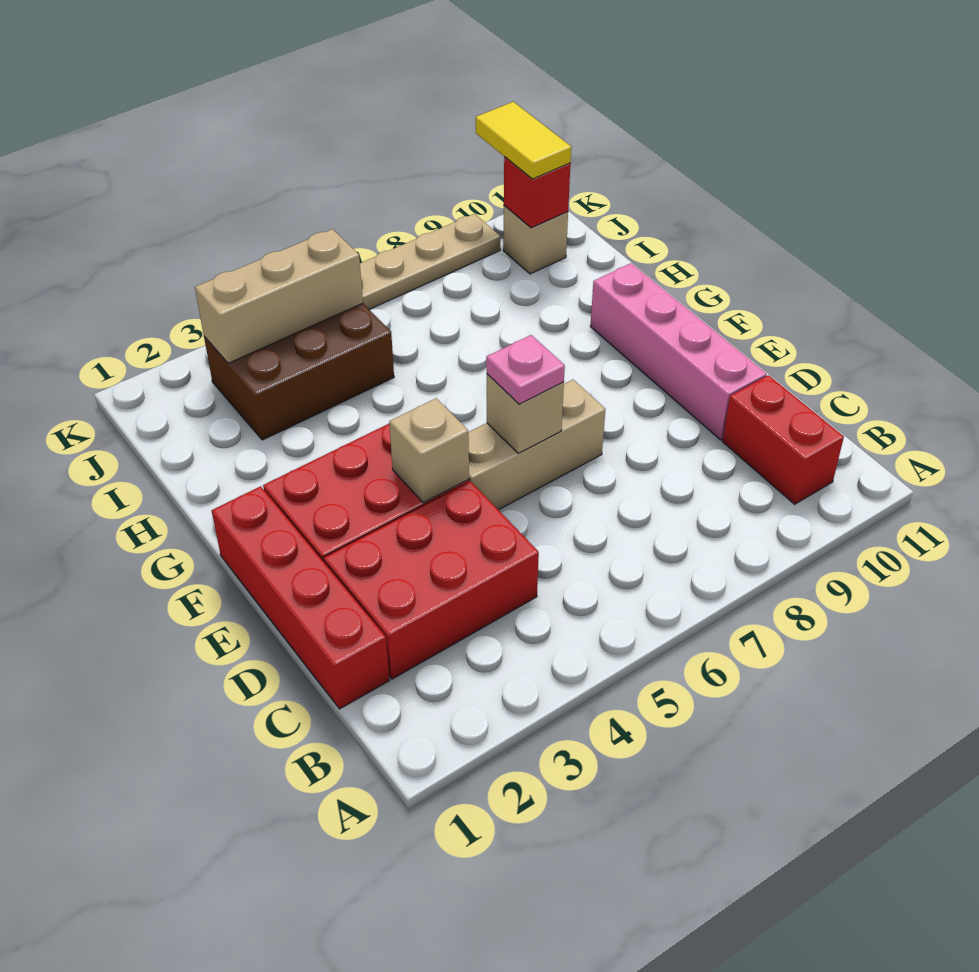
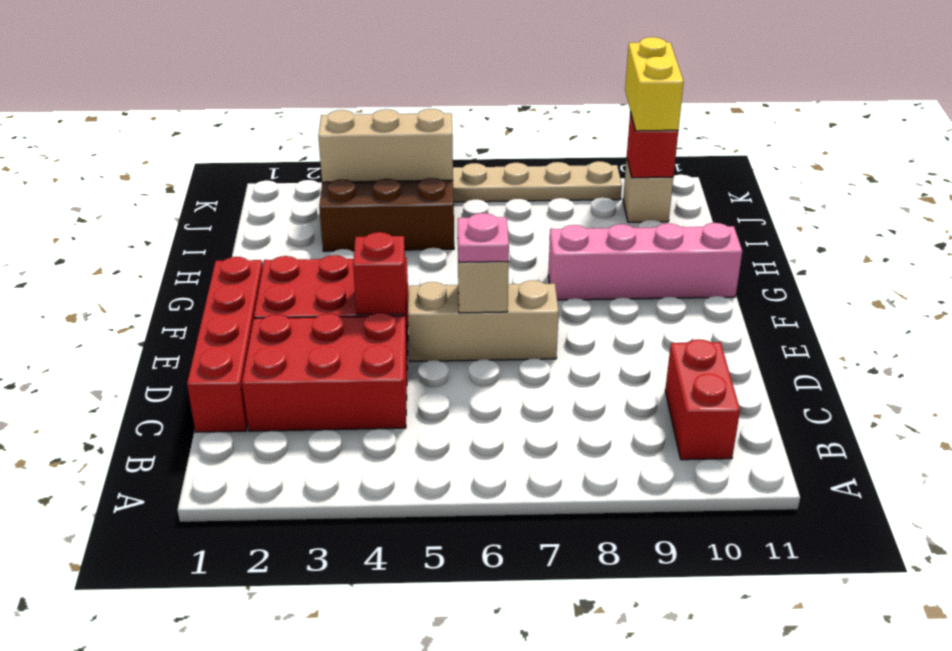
pink 1x4 brick [590,263,767,440] -> pink 1x4 brick turned to [548,223,742,300]
tan 1x1 brick [389,398,469,503] -> red 1x1 brick [353,232,406,315]
yellow 1x2 tile [476,102,571,179] -> yellow 1x2 brick [625,37,684,131]

